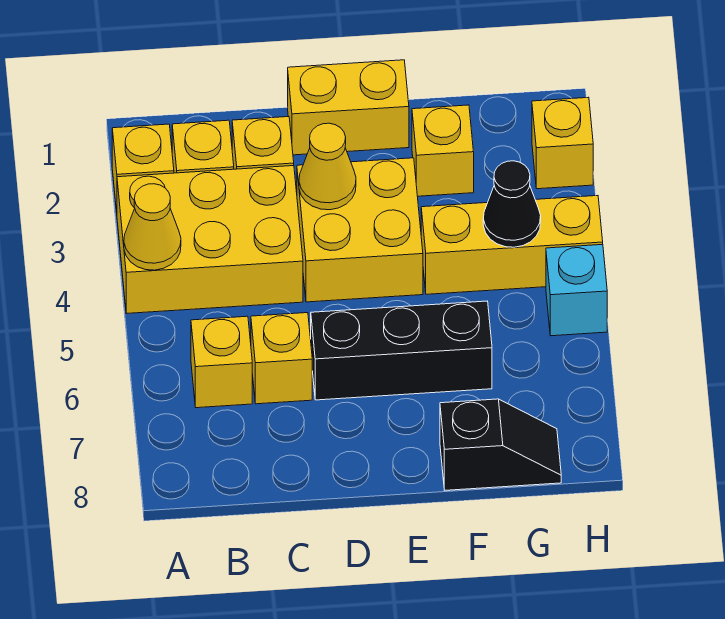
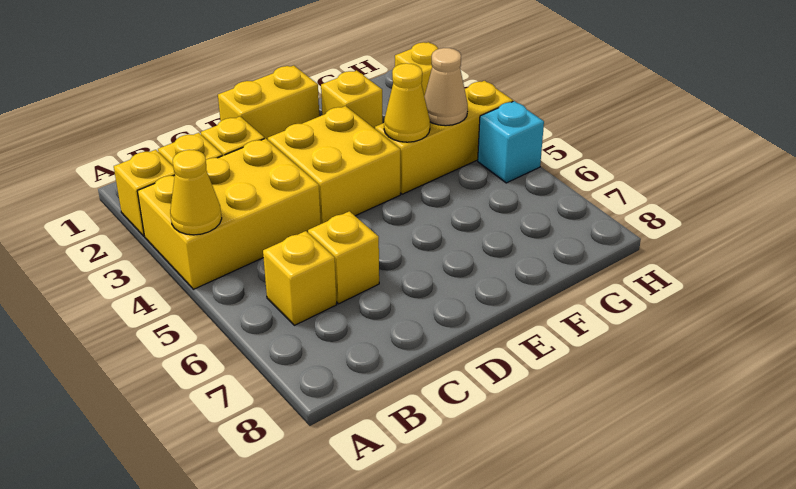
yellow 1x1 cone [299,123,356,210] -> yellow 1x1 cone moved to [384,63,430,142]
black 1x3 brick [311,301,492,400] -> none
black 1x2 slope [440,399,561,490] -> none
black 1x1 cone [483,161,541,247] -> tan 1x1 cone [424,48,468,126]

